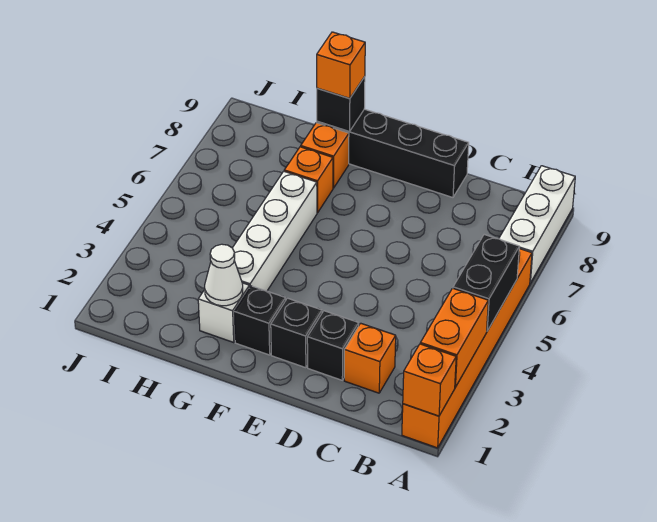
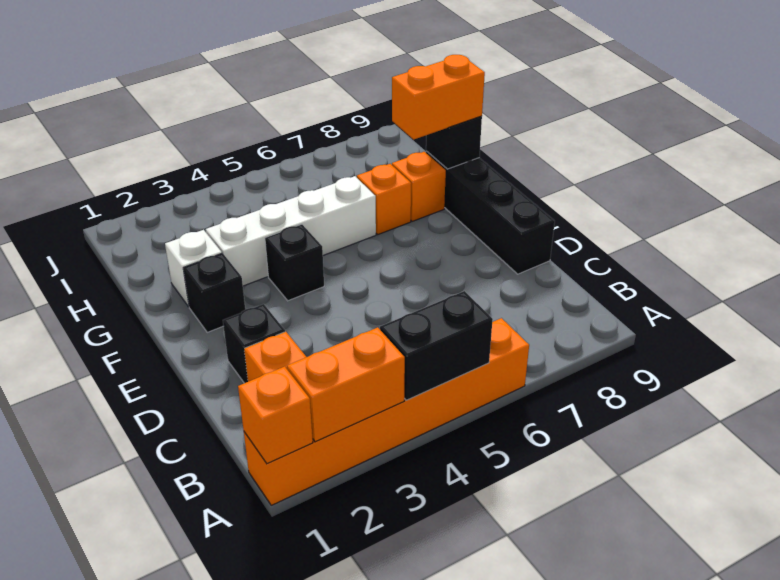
white 1x3 brick [499,166,575,283] -> none
black 1x1 brick [271,298,322,368] -> black 1x1 brick moved to [265,224,324,301]
white 1x1 cone [205,244,243,306] -> none
orange 1x1 brick [317,32,365,99] -> orange 1x2 brick [392,55,485,139]

